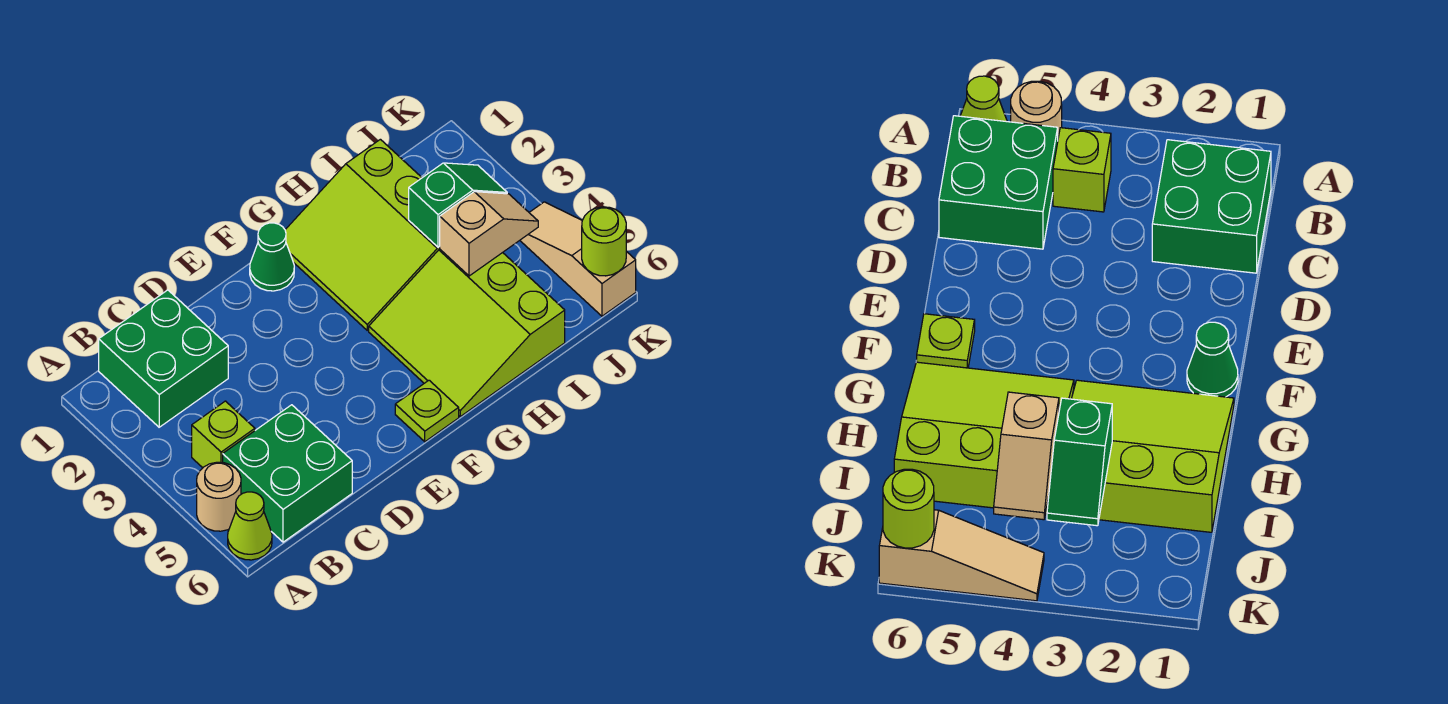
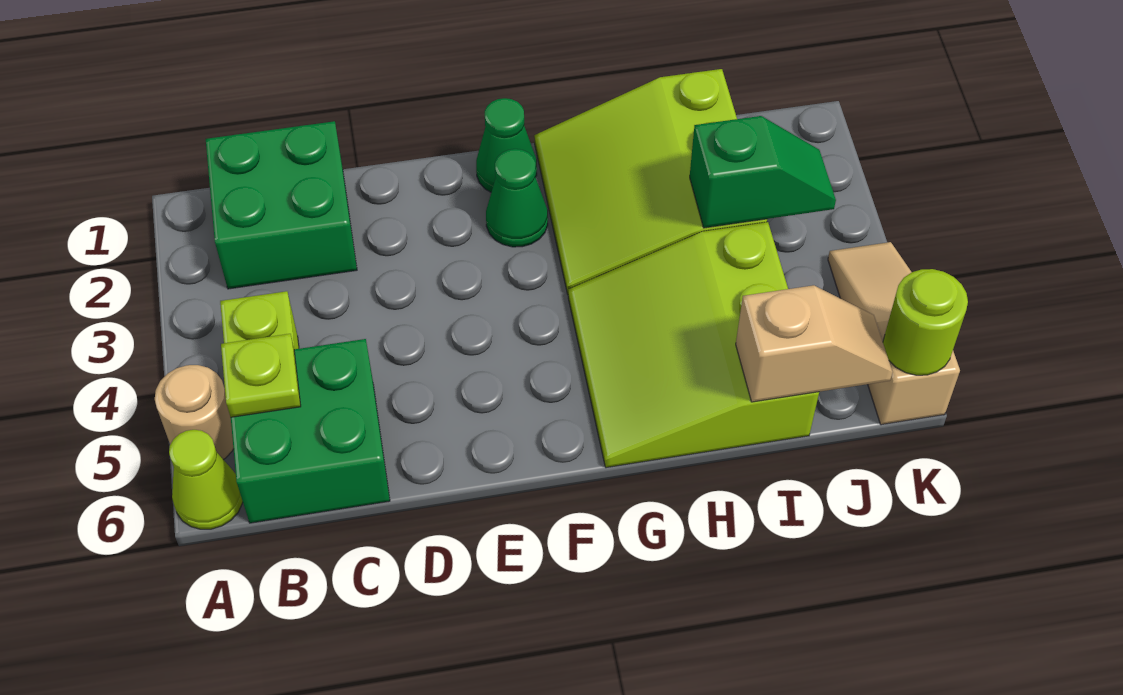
none -> green 1x1 cone [486,149,548,247]
lime 1x1 plate [395,380,459,442] -> lime 1x1 plate moved to [221,334,301,417]
tan 1x2 slope [440,192,538,276] -> tan 1x2 slope moved to [736,285,893,402]

